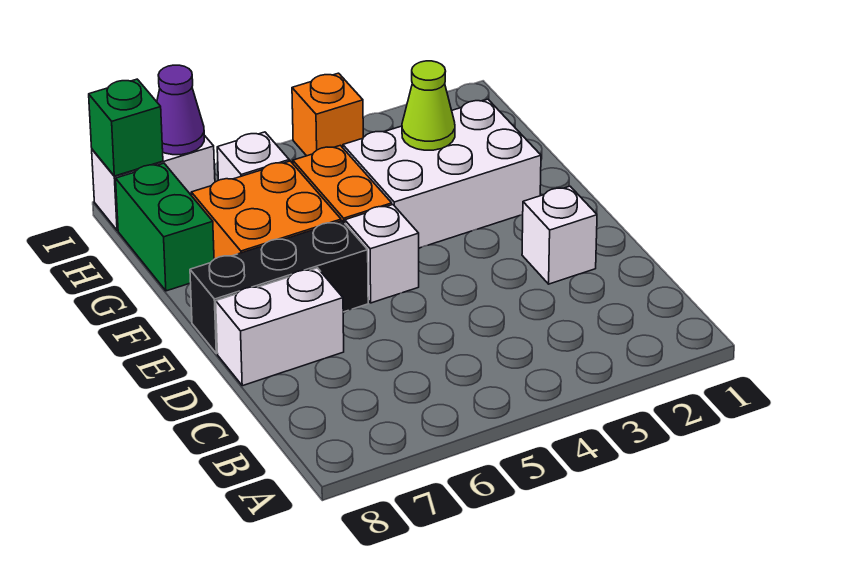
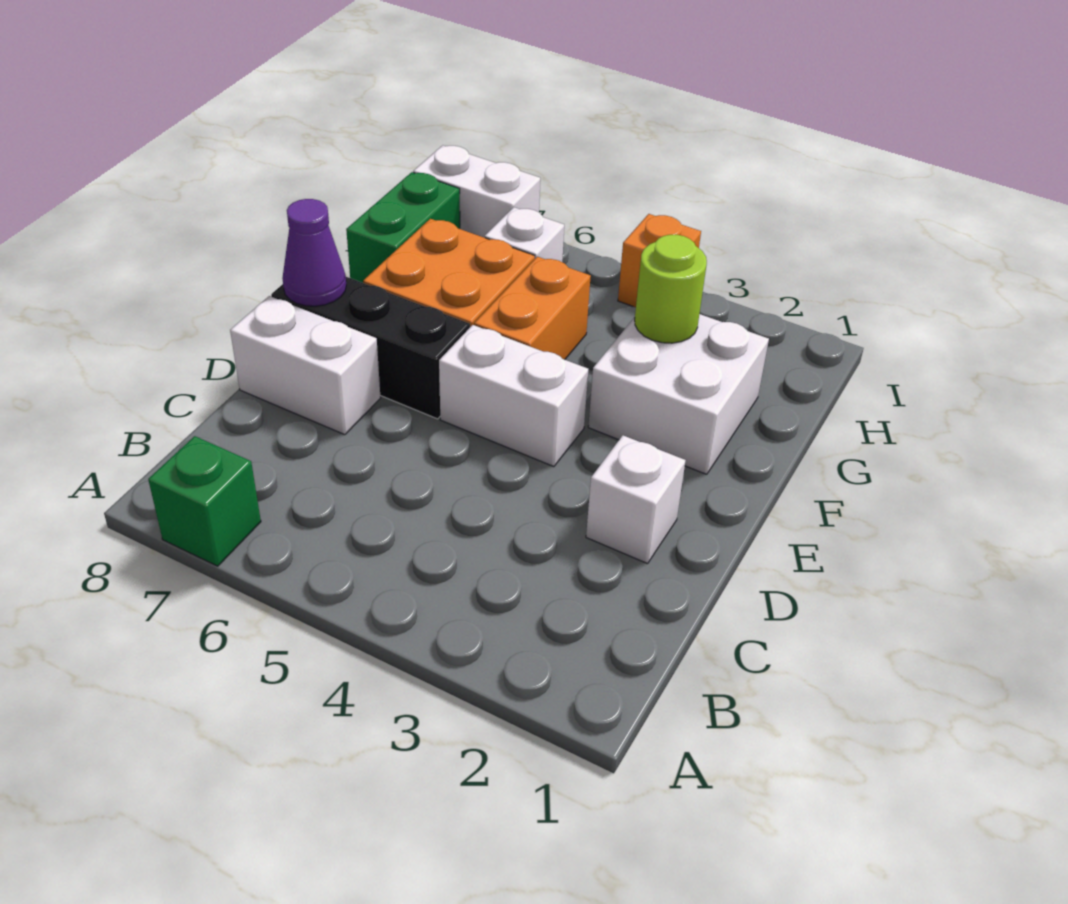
white 1x1 brick [345,205,419,303] -> white 1x2 brick [439,325,589,467]
white 2x3 brick [343,99,541,248] -> white 2x2 brick [588,314,769,474]
lime 1x1 cone [402,61,455,150] -> lime 1x1 round brick [635,235,707,343]
purple 1x1 cone [157,65,204,155] -> purple 1x1 cone moved to [282,199,346,306]
green 1x1 brick [89,79,163,176] -> green 1x1 brick moved to [148,436,261,566]

